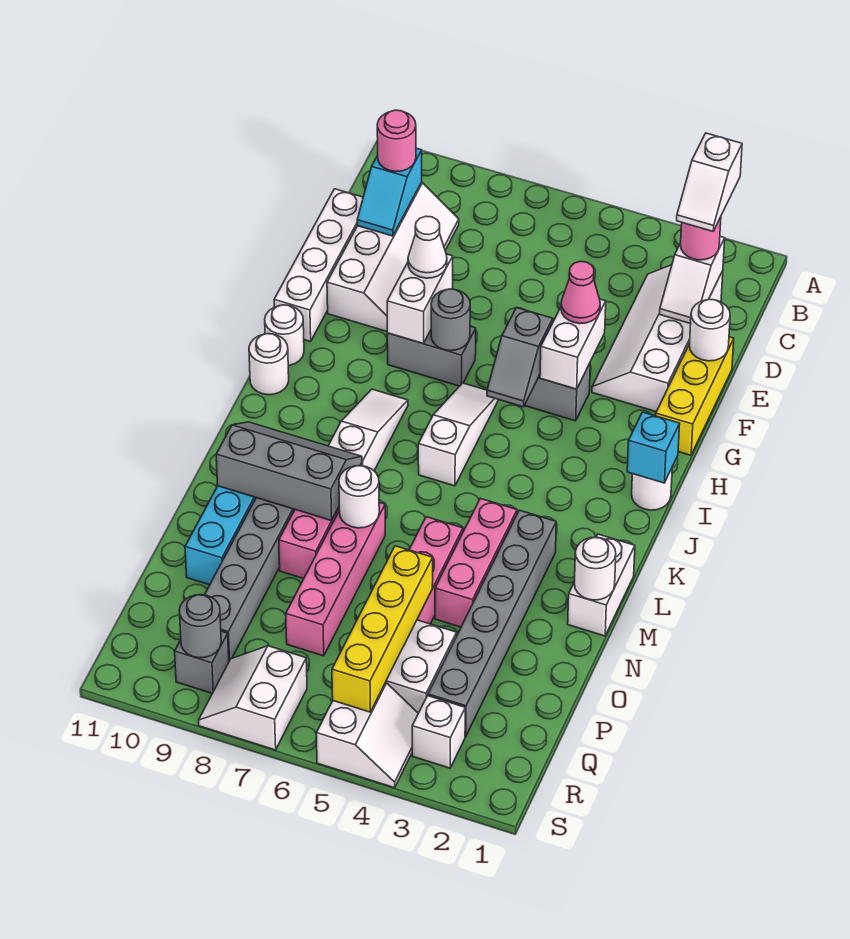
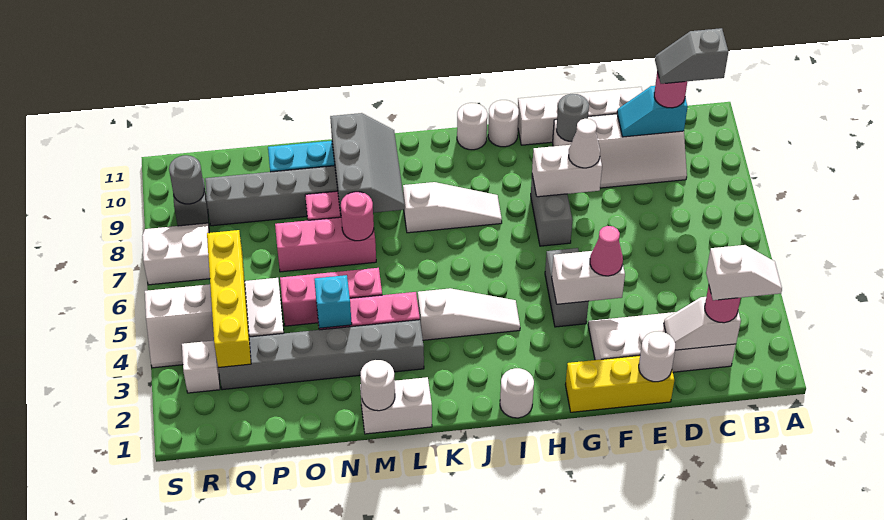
white 1x2 slope [677,133,742,231] -> white 1x2 slope turned to [706,245,782,300]
grey 1x2 slope [487,308,553,407] -> grey 1x2 slope moved to [655,28,728,84]
grey 1x1 round brick [431,289,470,351] -> grey 1x1 round brick moved to [557,93,589,141]
white 1x3 slope [418,383,499,486] -> white 1x3 slope moved to [418,288,520,340]
cyan 1x1 brick [627,412,680,483] -> cyan 1x1 brick moved to [314,275,352,328]
pink 1x4 brick [286,502,385,656] -> pink 1x3 brick [275,217,376,272]
white 1x1 round brick [339,466,379,528] -> pink 1x1 round brick [341,192,374,241]
yellow 1x4 brick [332,546,433,712] -> yellow 1x4 brick turned to [207,230,251,368]

